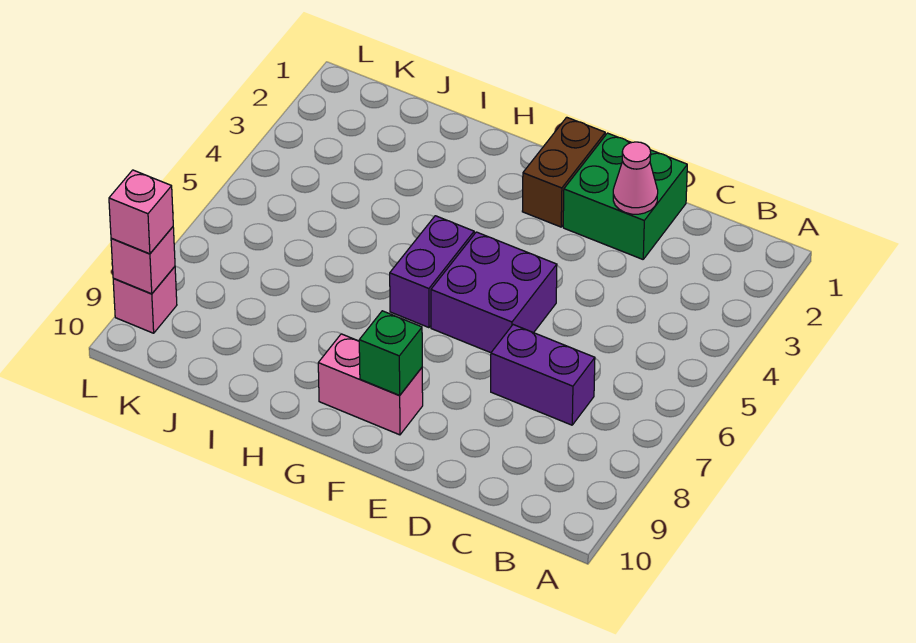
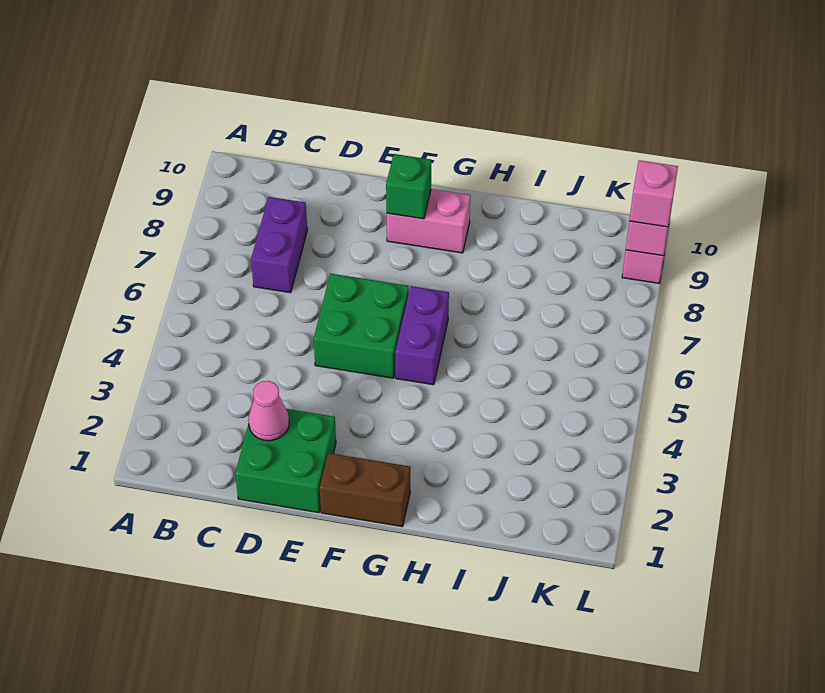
purple 1x2 brick [491,325,595,425] -> purple 1x2 brick turned to [251,197,307,293]
purple 2x2 brick [431,232,557,353] -> green 2x2 brick [314,274,409,378]
brown 1x2 brick [522,117,605,227] -> brown 1x2 brick turned to [320,453,410,527]

